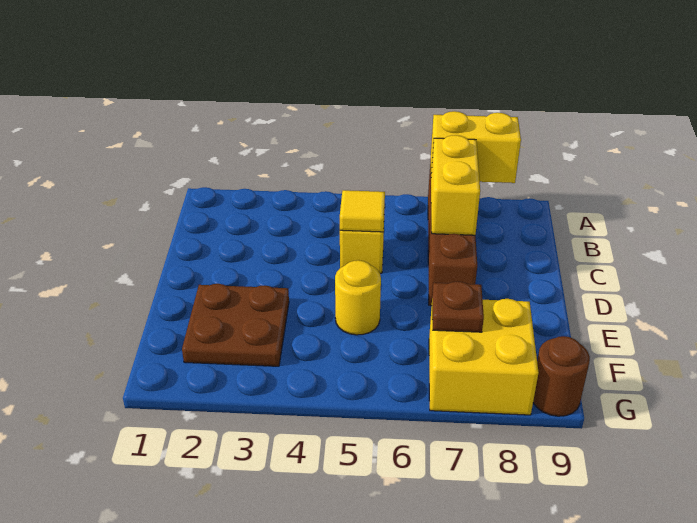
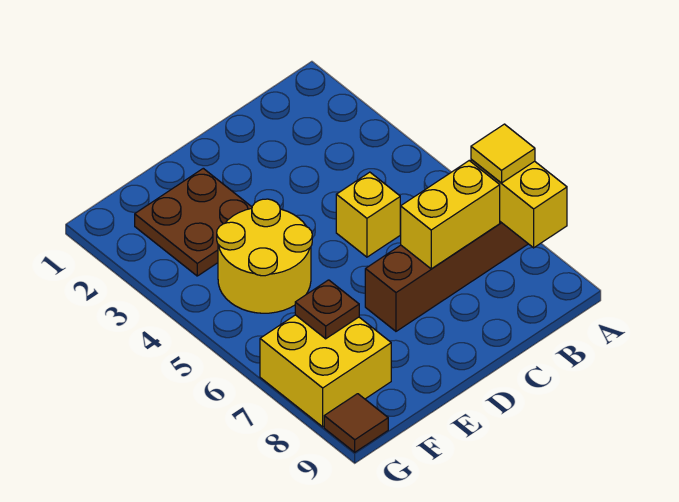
yellow 1x1 tile [340,190,385,232] -> yellow 1x1 tile moved to [471,124,535,183]
yellow 1x1 round brick [335,260,381,335] -> yellow 2x2 round brick [217,199,312,313]
brown 1x1 round brick [533,336,590,416] -> brown 1x1 tile [324,394,388,452]

